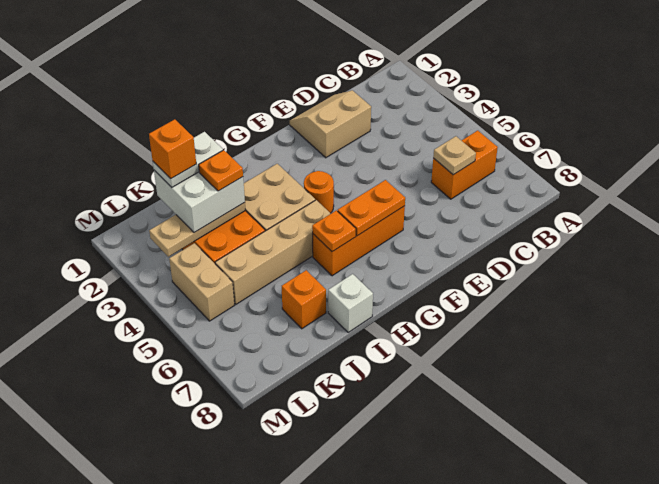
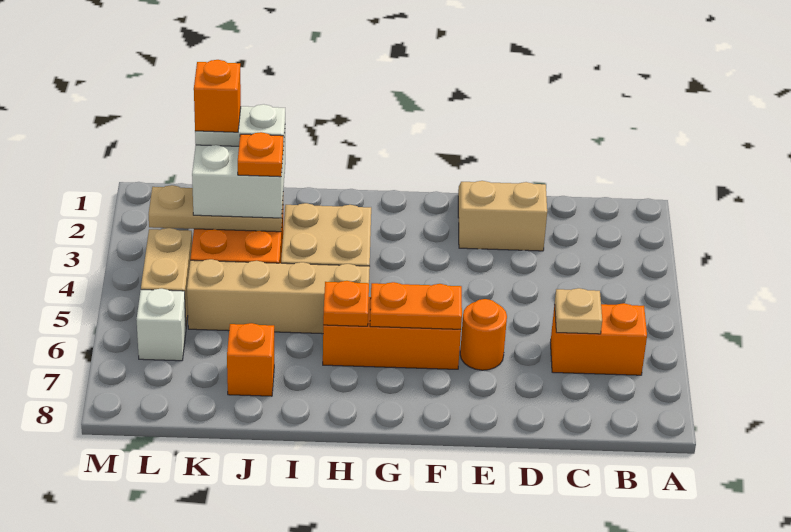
orange 1x1 round brick [304,171,334,213] -> orange 1x1 round brick moved to [460,299,507,370]
white 1x1 brick [328,274,373,332] -> white 1x1 brick moved to [136,289,186,361]

